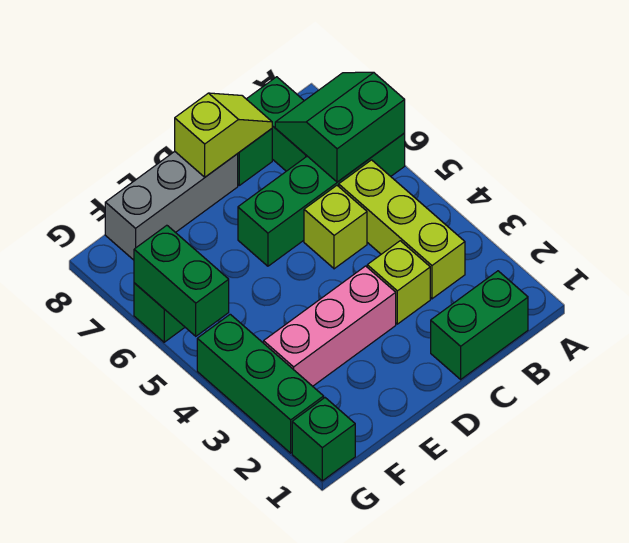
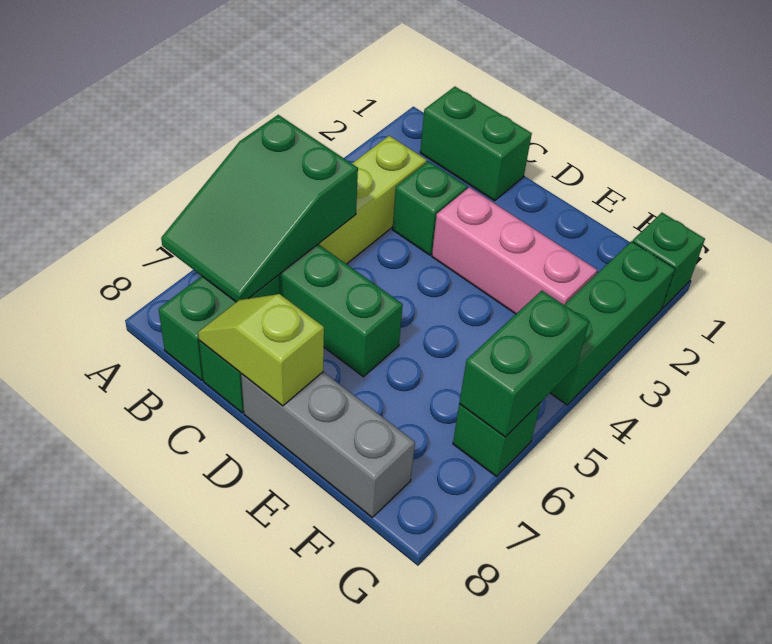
green 2x2 slope [275,72,405,182] -> green 2x3 slope [161,115,358,302]
lime 1x1 brick [367,241,430,324] -> green 1x1 brick [392,161,467,255]
lime 1x1 brick [304,185,367,269] -> none

